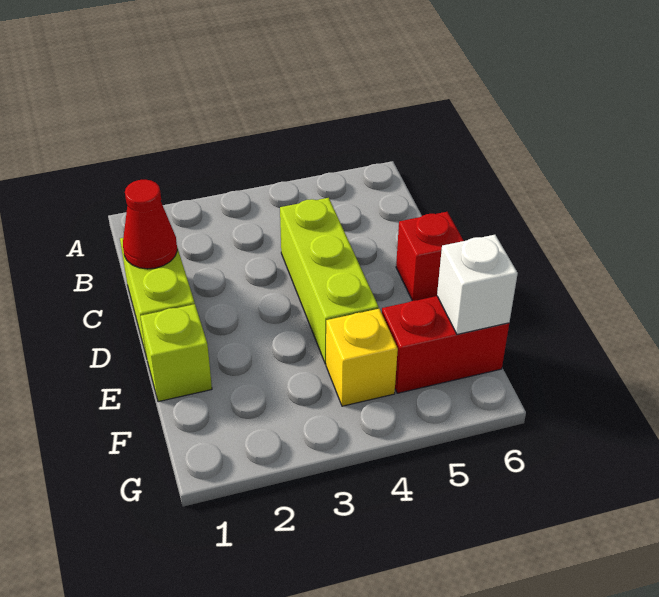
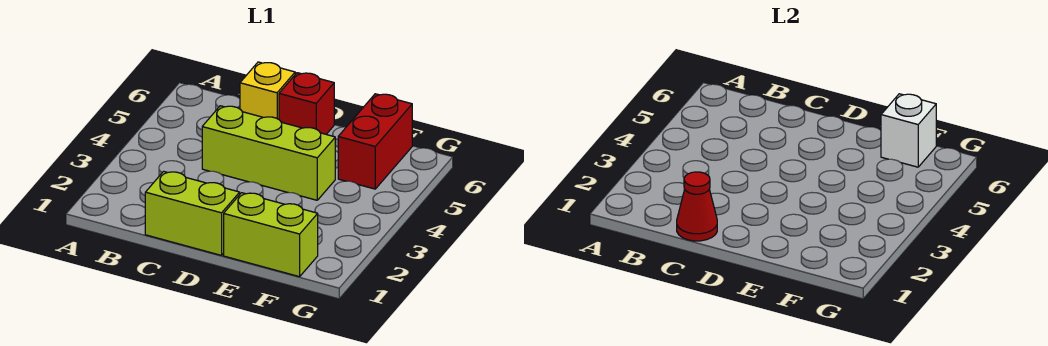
lime 1x1 brick [140,304,212,402] -> lime 1x2 brick [224,193,318,277]
yellow 1x1 brick [326,309,398,406] -> yellow 1x1 brick moved to [240,62,295,119]

